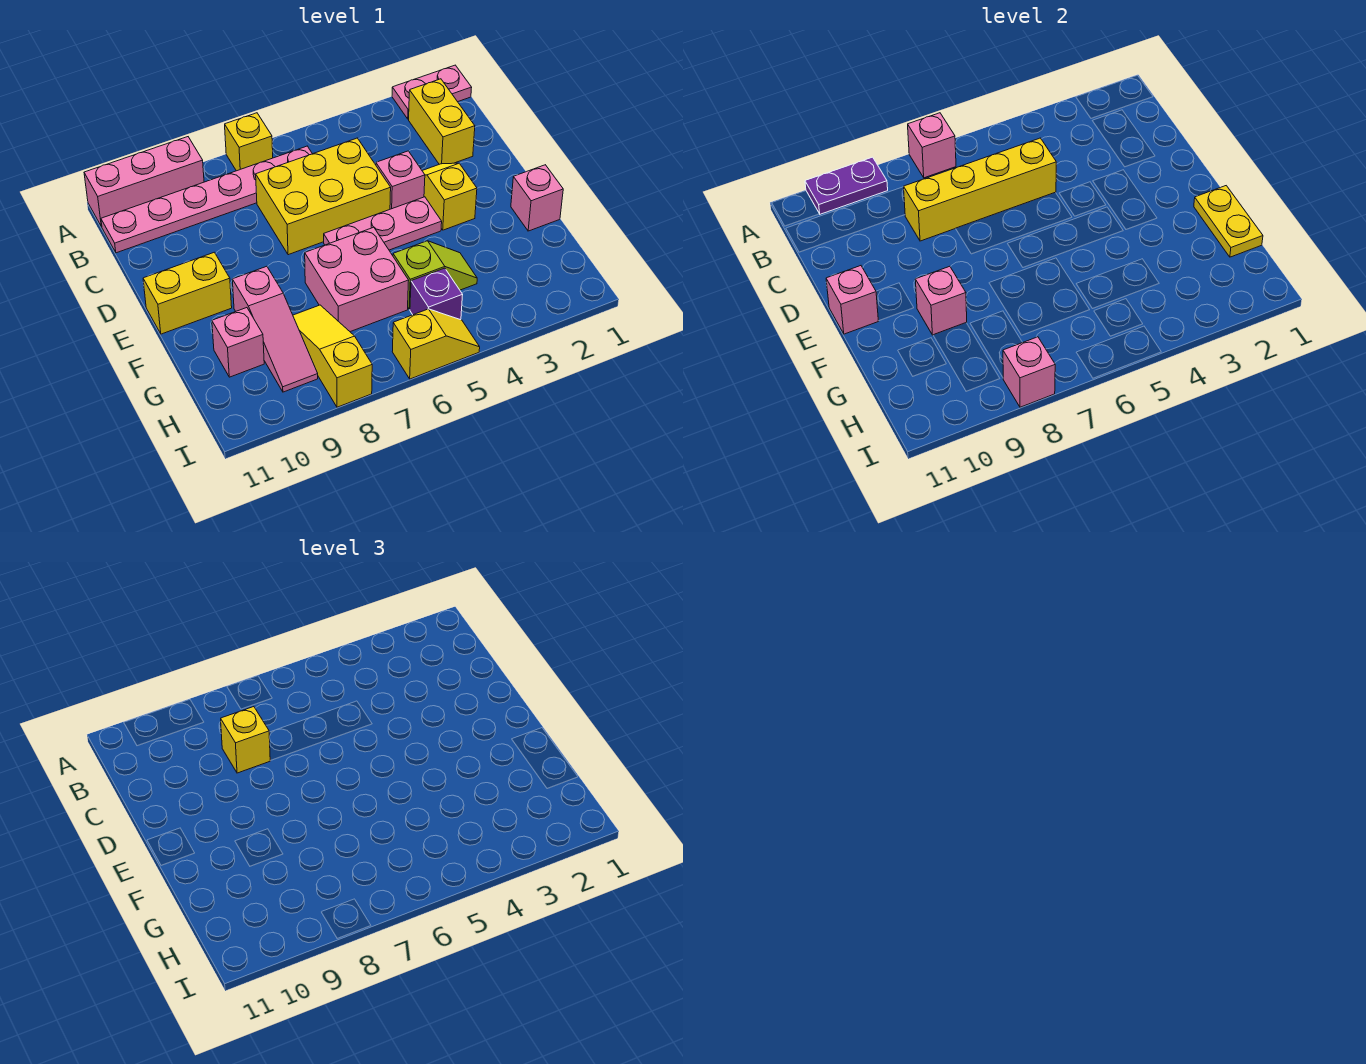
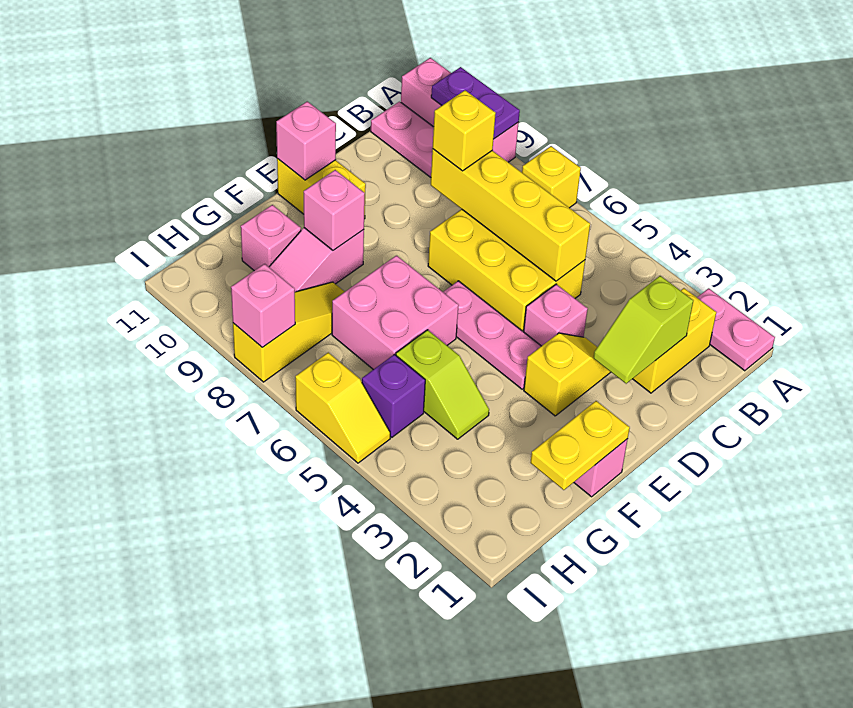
pink 1x1 brick [908,113,956,178] -> none
none -> lime 1x2 slope [593,276,693,384]

